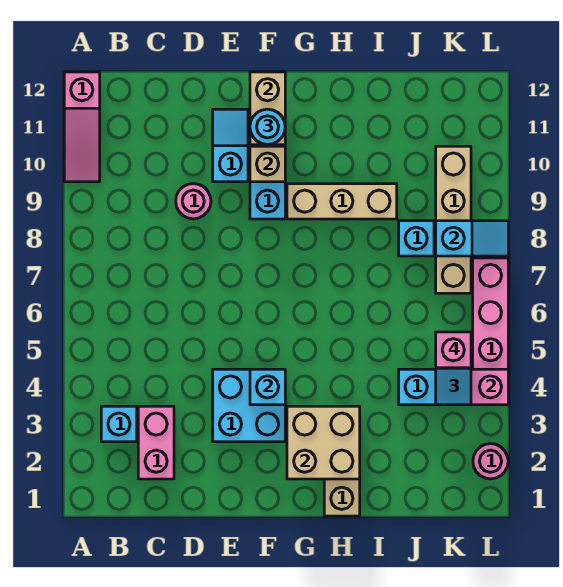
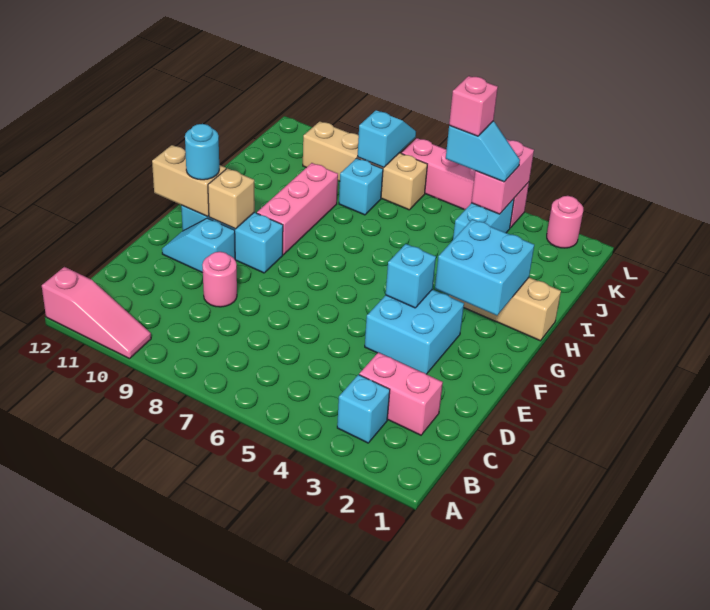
tan 2x2 brick [287,406,360,479] -> cyan 2x2 brick [435,219,534,315]
tan 1x3 brick [287,184,397,219] -> pink 1x3 brick [257,163,338,255]

